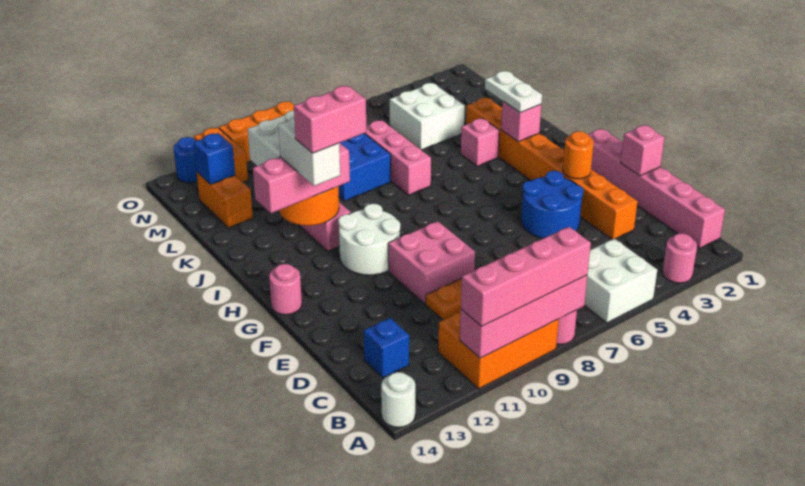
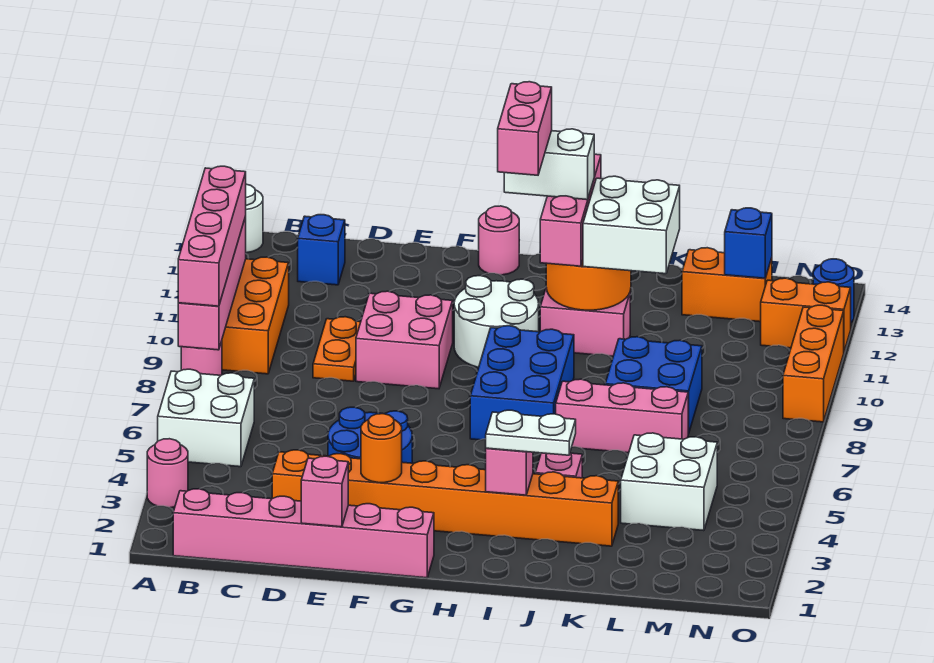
none -> blue 2x3 brick [470,326,574,440]

